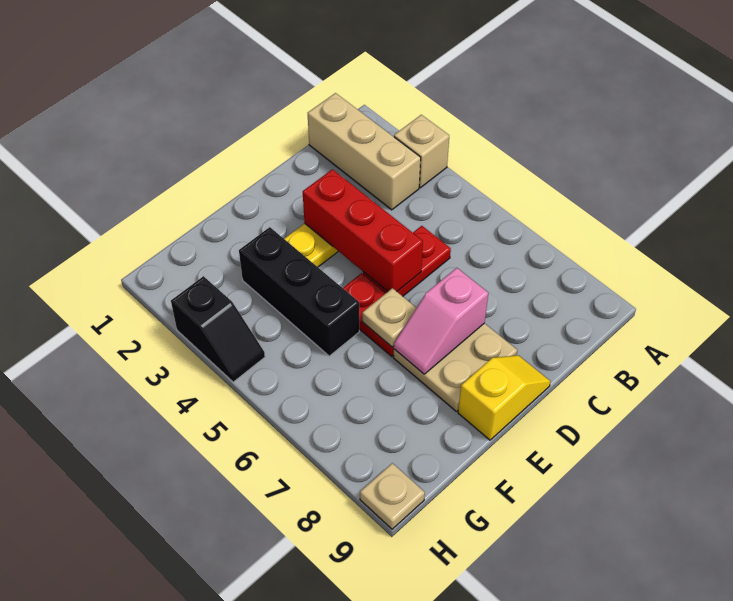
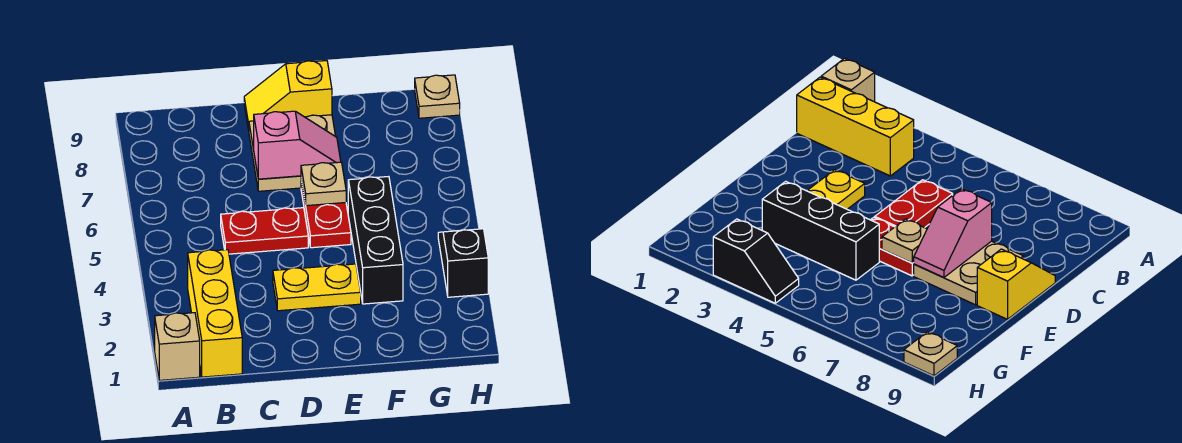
tan 1x1 brick [394,115,449,188] -> tan 1x1 brick moved to [155,313,200,380]
tan 1x3 brick [308,93,421,210] -> yellow 1x3 brick [188,250,242,377]
red 1x3 brick [303,169,423,292] -> none

